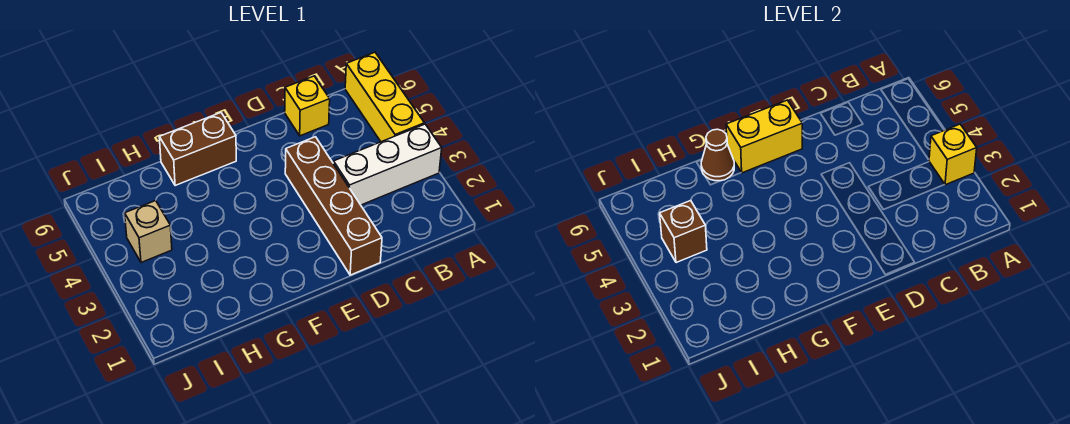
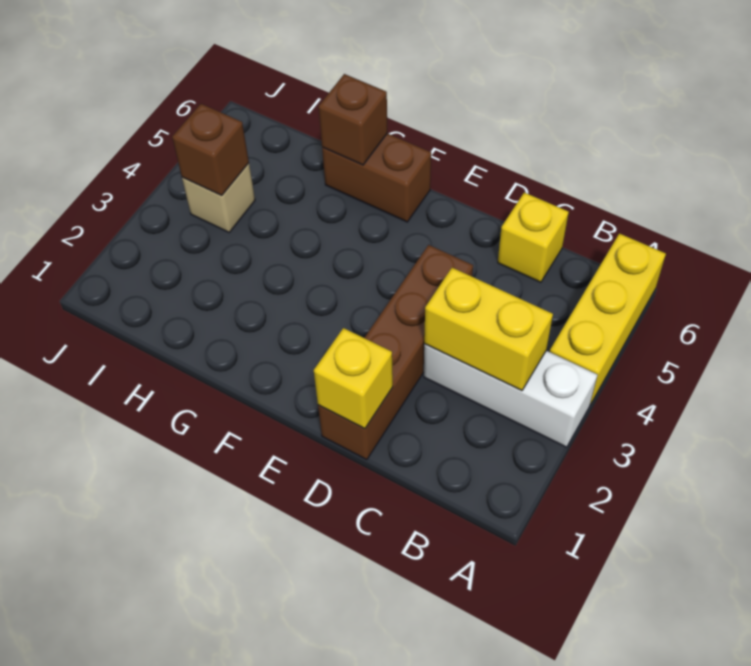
yellow 1x1 brick [929,124,977,185] -> yellow 1x1 brick moved to [314,328,393,429]
yellow 1x2 brick [726,100,802,173] -> yellow 1x2 brick moved to [424,268,553,391]
brown 1x1 cone [701,129,734,181] -> brown 1x1 brick [318,74,387,165]

